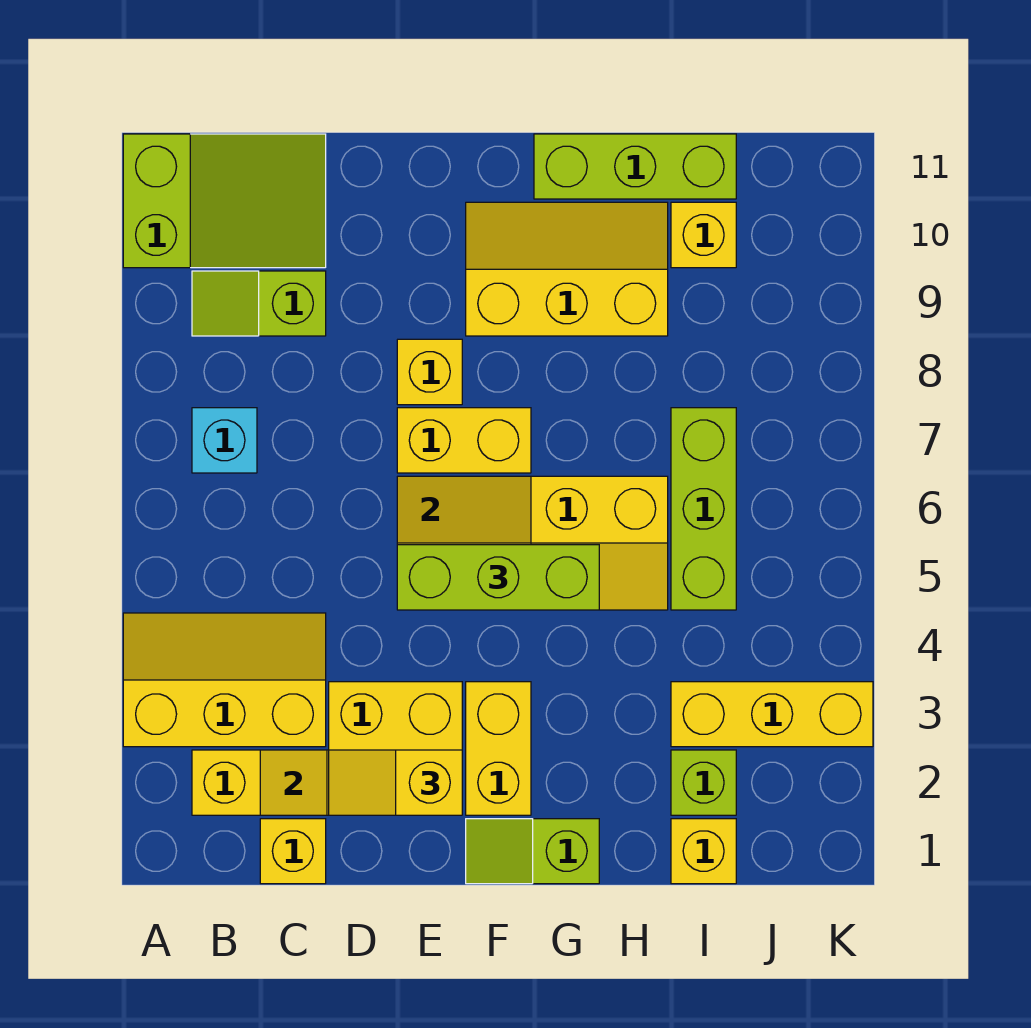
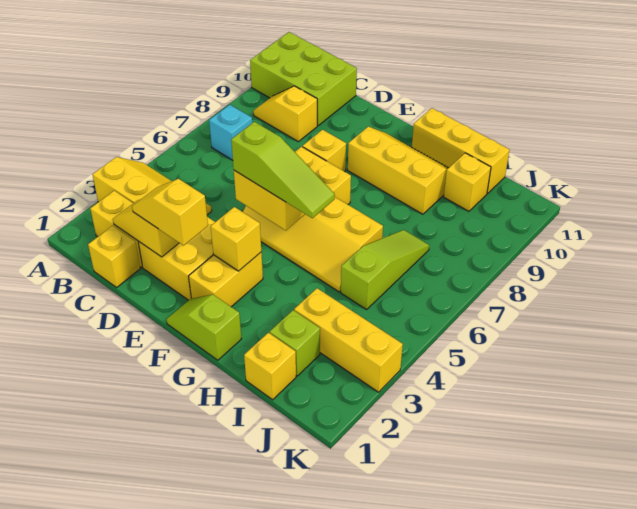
lime 2x3 slope [123,134,326,268] -> lime 2x3 brick [250,32,357,125]
lime 1x2 slope [192,271,326,336] -> yellow 1x2 slope [253,86,317,142]
lime 1x3 brick [397,545,599,610] -> lime 1x3 slope [231,122,335,218]
none -> yellow 1x1 brick [211,207,261,271]
lime 1x3 brick [534,134,736,199] -> yellow 1x3 brick [412,108,510,193]
lime 1x3 brick [671,408,736,610] -> lime 1x3 slope [341,230,429,309]

